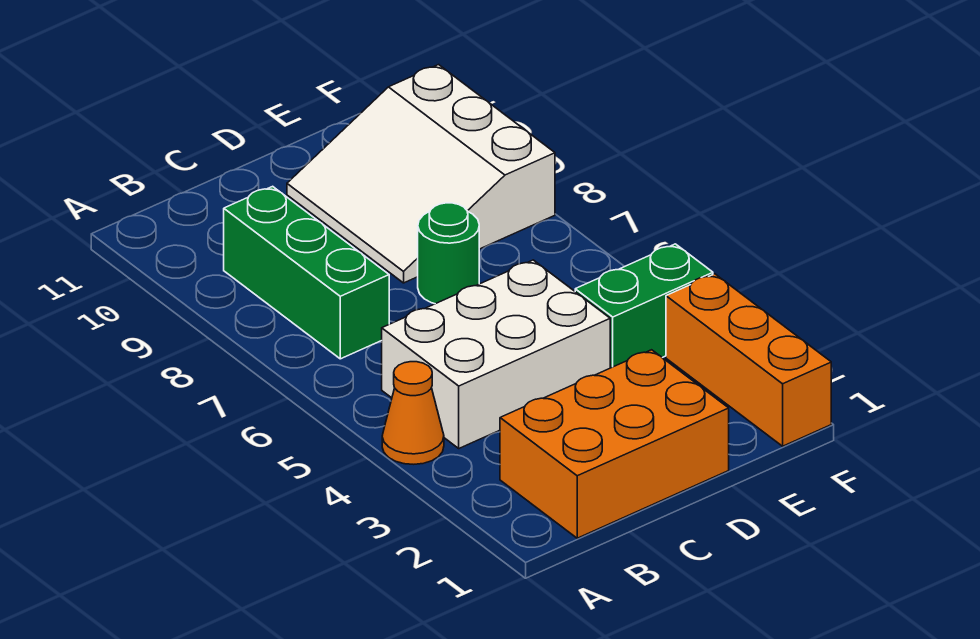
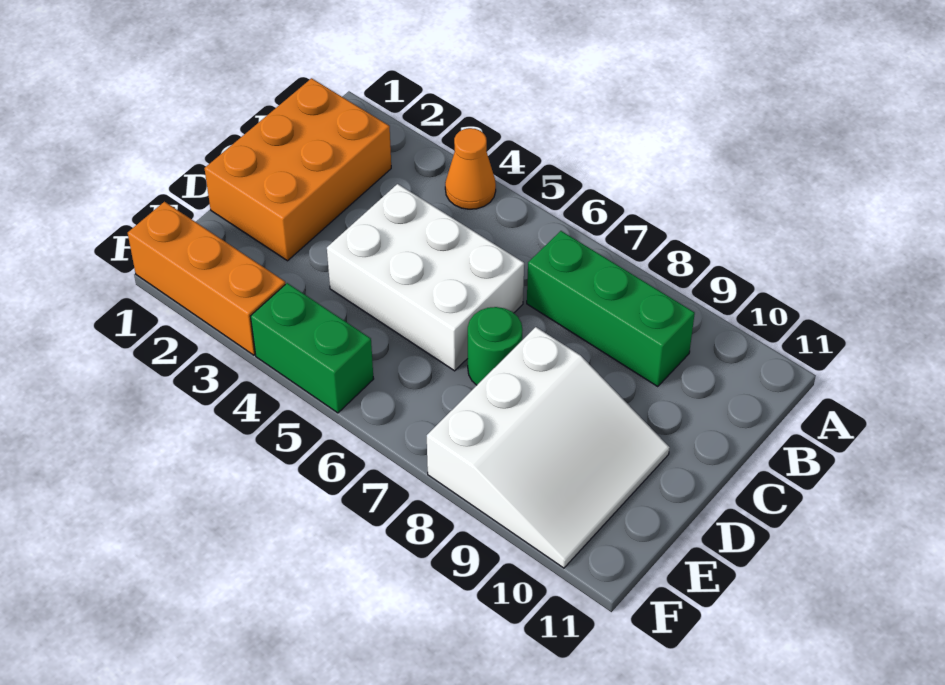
white 2x3 brick [382,260,610,448] -> white 2x3 brick turned to [327,184,524,371]
white 3x3 slope [287,65,555,283] -> white 3x3 slope turned to [427,327,670,568]
green 1x2 brick [575,244,713,368] -> green 1x2 brick turned to [250,283,374,413]

